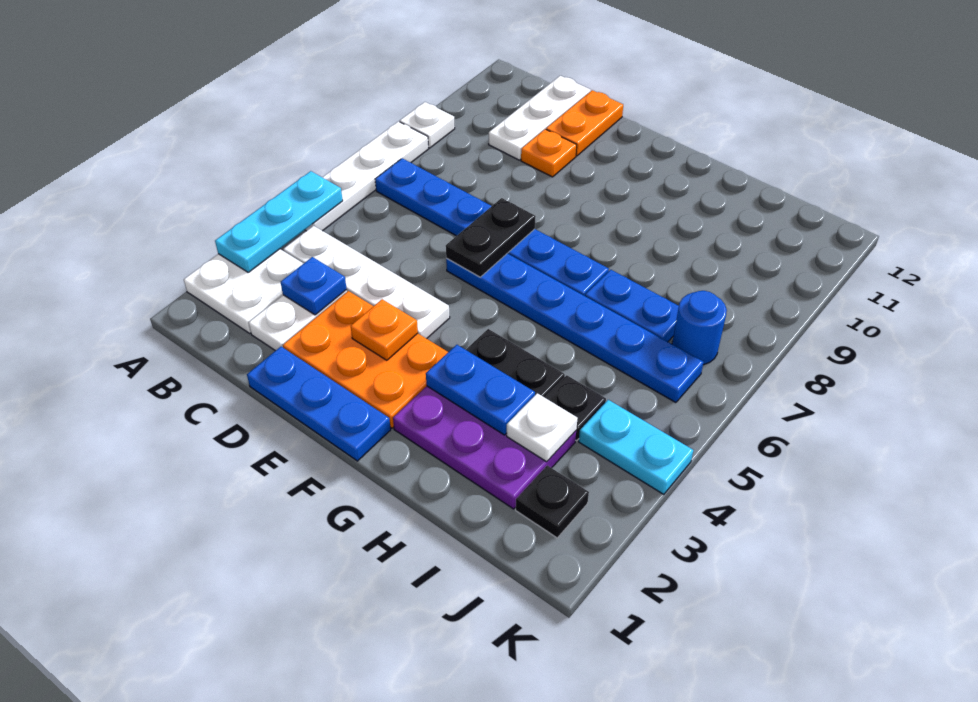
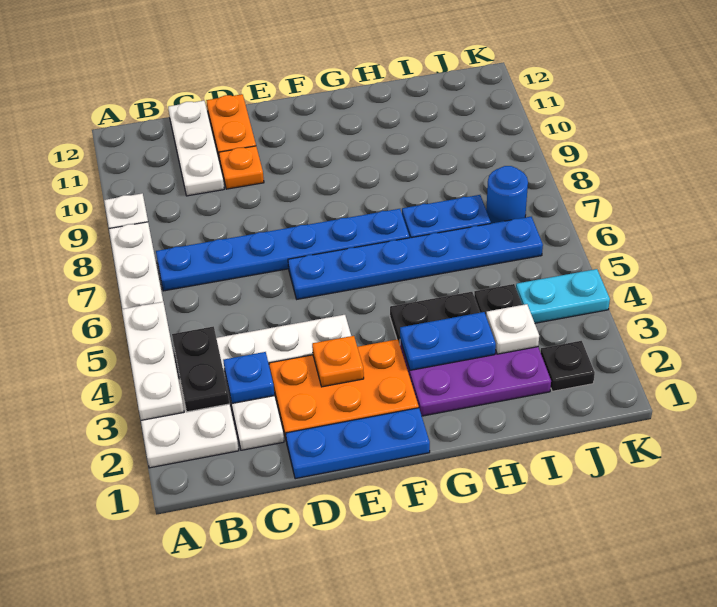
cyan 1x3 plate [215,171,343,272] -> white 1x3 plate [122,302,184,420]
black 1x2 plate [446,198,536,277] -> black 1x2 plate moved to [172,326,230,412]

